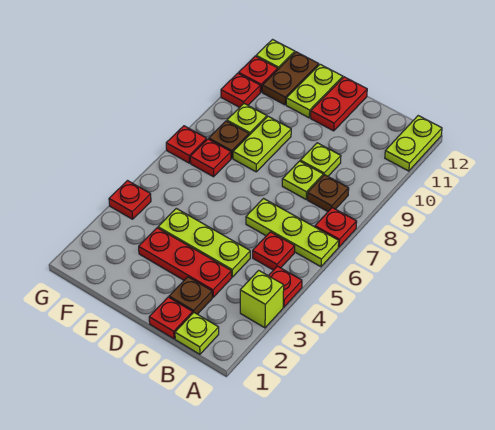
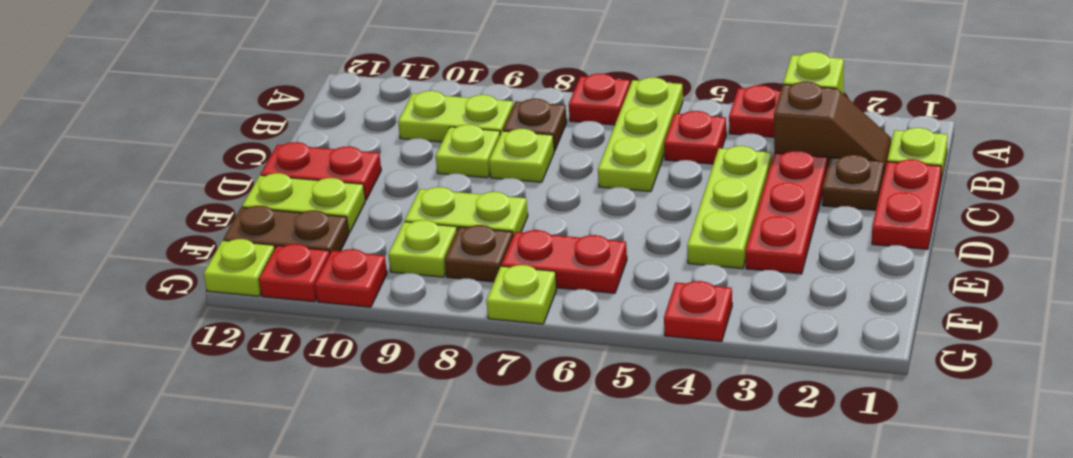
lime 1x2 plate [385,116,442,171] -> lime 1x2 plate moved to [398,91,513,142]
none -> brown 1x2 slope [774,82,891,172]
red 1x1 plate [149,297,193,339] -> red 1x2 plate [872,159,941,249]
red 1x1 plate [190,139,231,177] -> red 1x2 plate [501,230,627,293]
red 1x1 plate [166,126,207,163] -> lime 1x1 plate [486,265,557,324]

